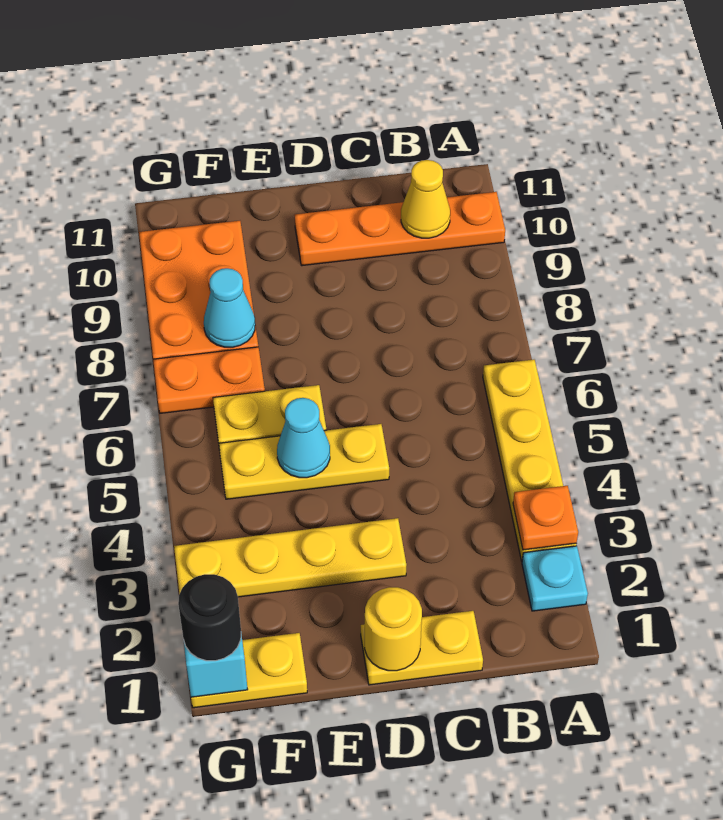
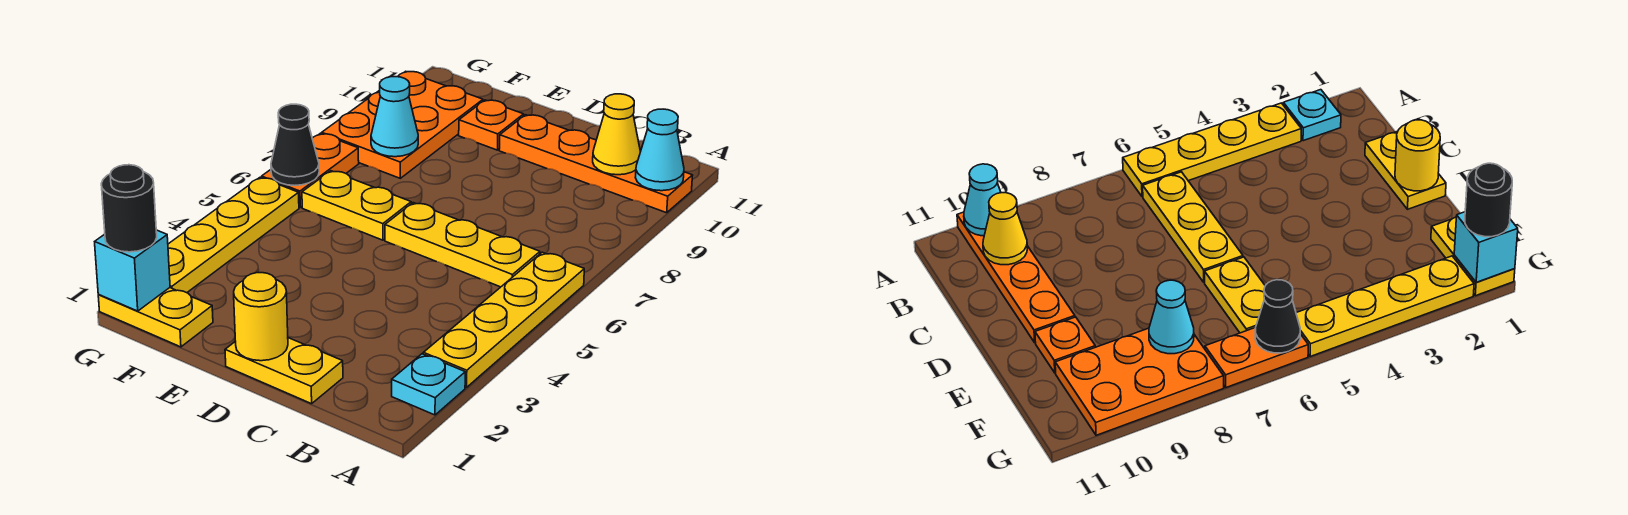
orange 1x1 plate [513,486,578,550] -> orange 1x1 plate moved to [459,100,524,150]
yellow 1x4 plate [174,518,406,597] -> yellow 1x4 plate turned to [168,177,299,293]
yellow 1x3 plate [219,424,389,499] -> yellow 1x3 plate moved to [385,203,540,287]
cyan 1x1 cone [277,398,330,478] -> cyan 1x1 cone moved to [635,109,684,191]
orange 1x2 plate [153,347,265,413] -> orange 1x2 plate turned to [262,133,359,207]
none -> black 1x1 cone [271,104,319,185]

